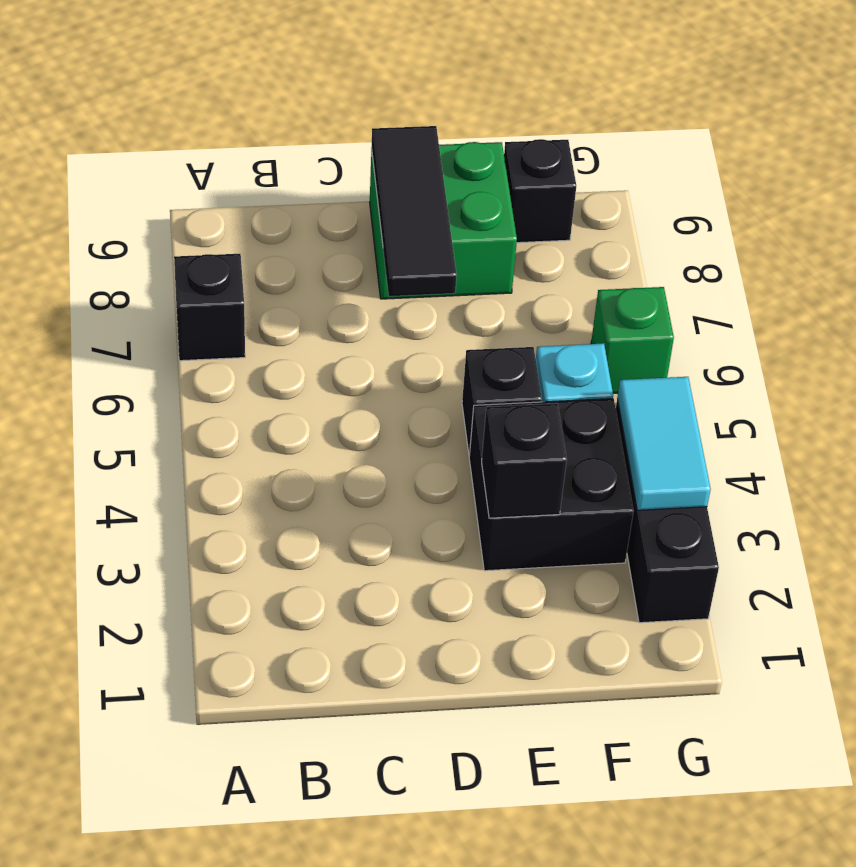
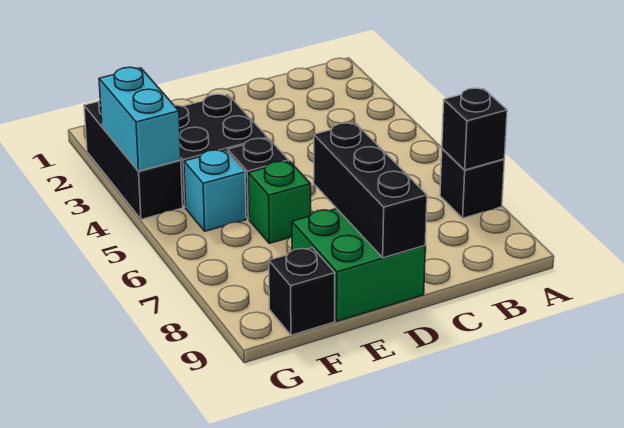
black 1x3 tile [372,126,457,296] -> black 1x3 brick [314,123,427,258]
black 1x1 brick [482,403,567,518] -> black 1x1 brick moved to [442,88,507,170]
cyan 1x2 tile [617,377,711,510] -> cyan 1x2 brick [99,67,181,171]
green 1x1 brick [591,287,674,393] -> green 1x1 brick moved to [248,161,311,243]

